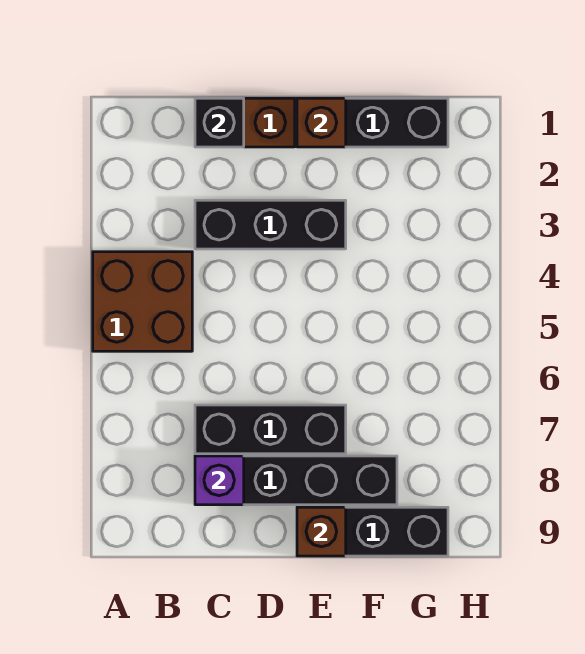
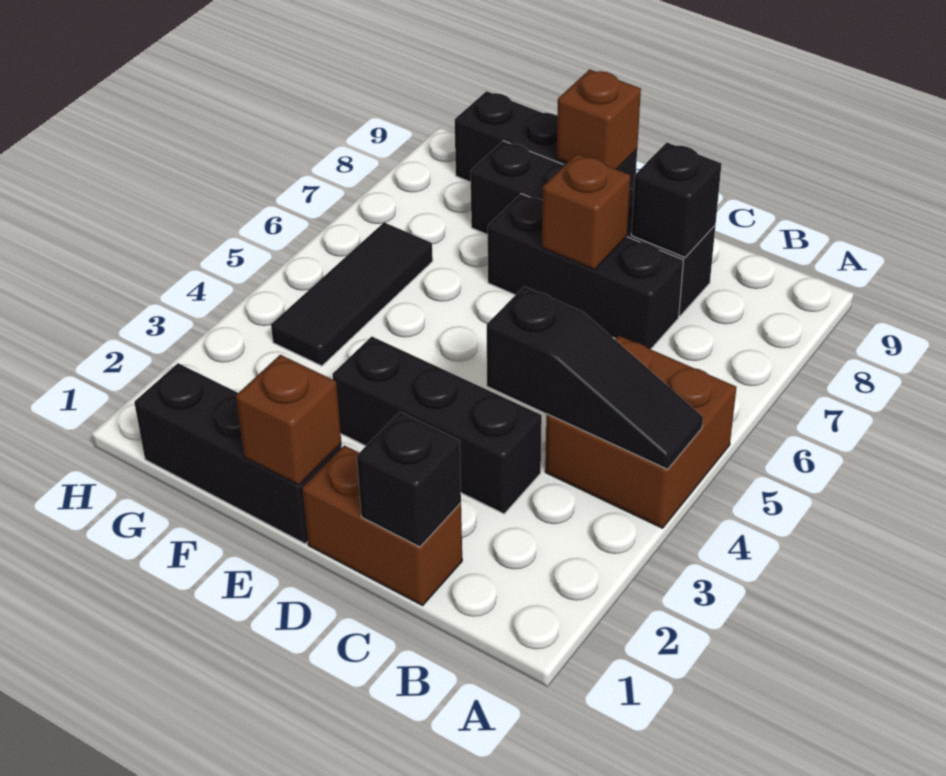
none -> black 1x3 slope [487,286,703,469]
purple 1x1 brick [195,456,244,505] -> black 1x1 brick [631,143,721,257]
none -> brown 1x1 brick [542,154,631,270]
none -> black 1x3 tile [271,222,433,366]

